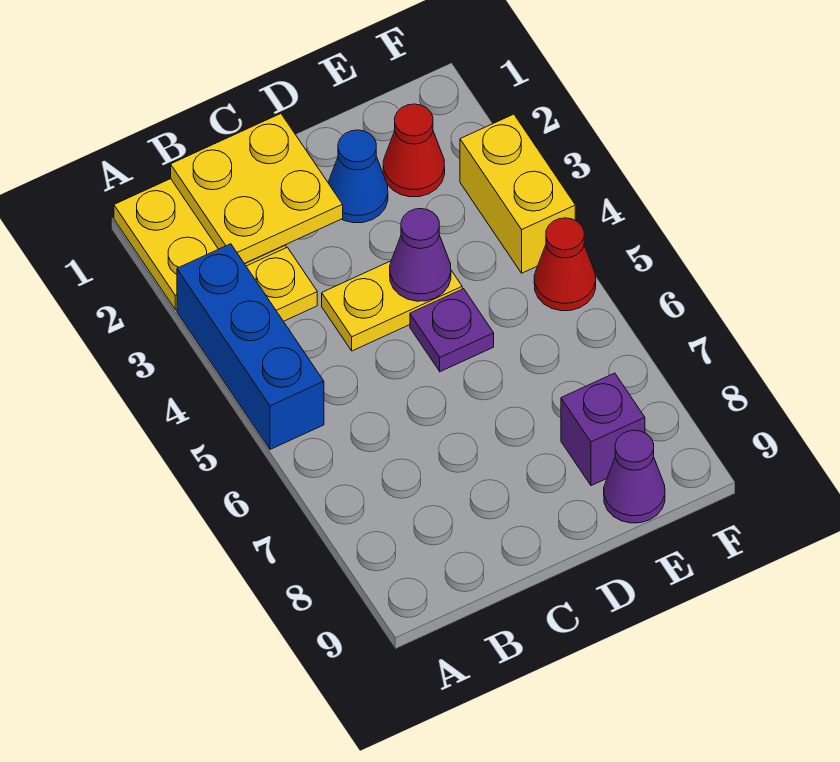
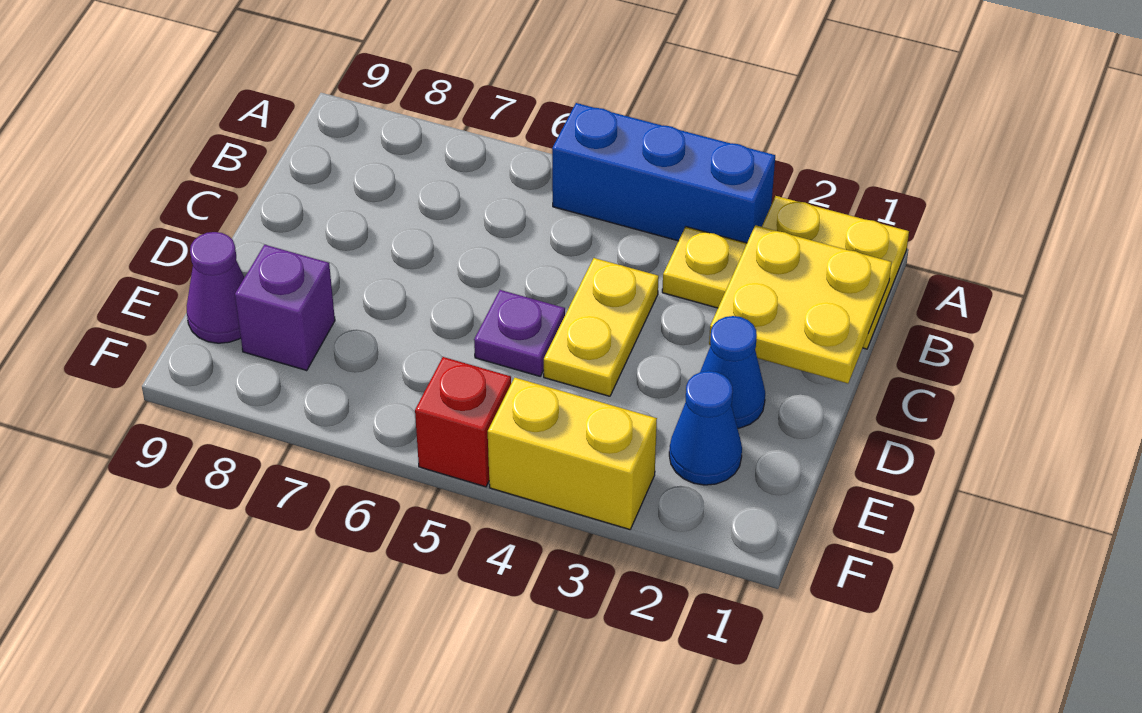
purple 1x1 cone [390,209,451,301] -> none
red 1x1 cone [383,104,445,197] -> blue 1x1 cone [669,371,742,485]
red 1x1 cone [534,218,596,311] -> red 1x1 brick [415,357,511,487]

